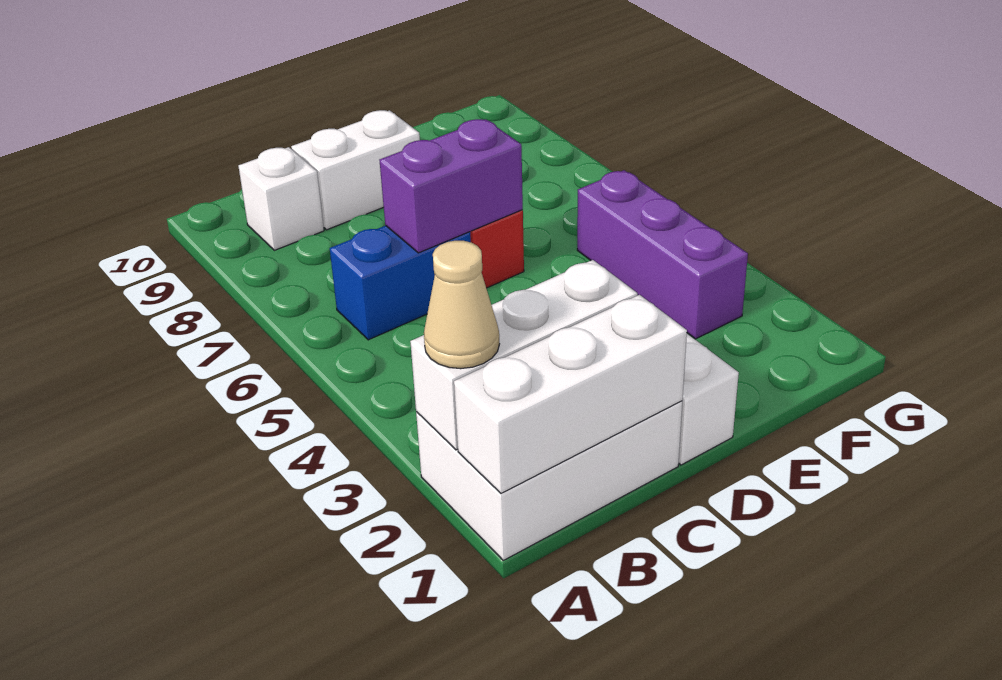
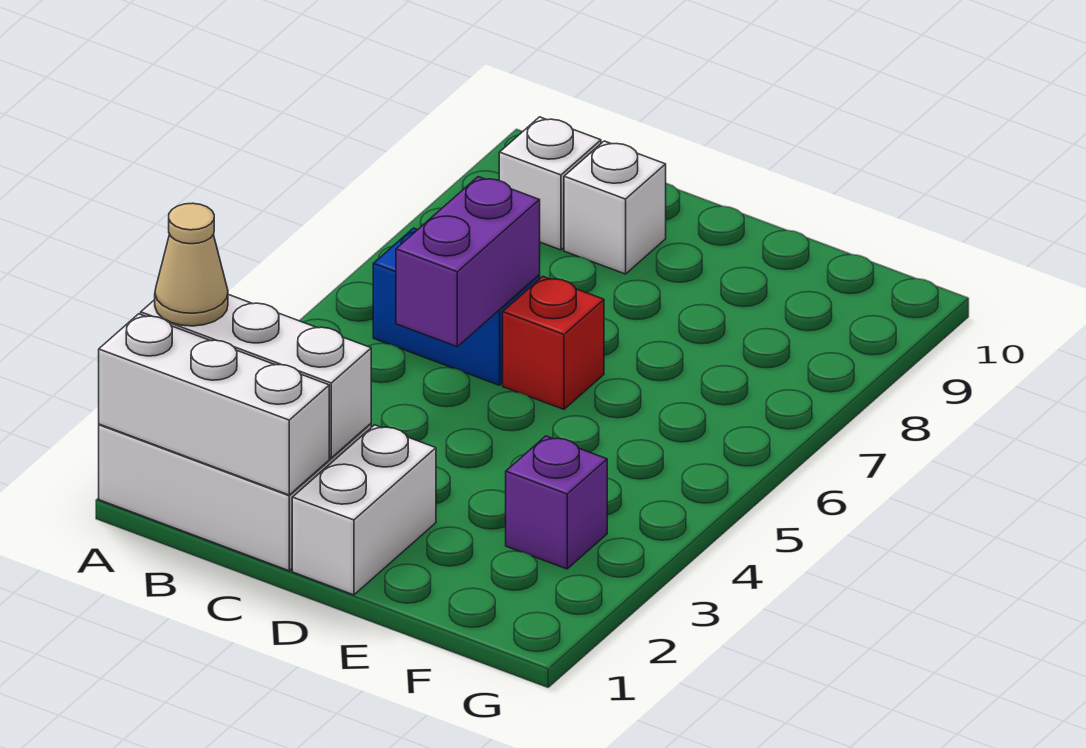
purple 1x2 brick [379,119,523,253] -> purple 1x2 brick turned to [396,177,540,347]
white 1x2 brick [291,110,420,230] -> white 1x1 brick [564,141,666,274]
purple 1x3 brick [577,170,748,339] -> purple 1x1 brick [506,436,607,569]

